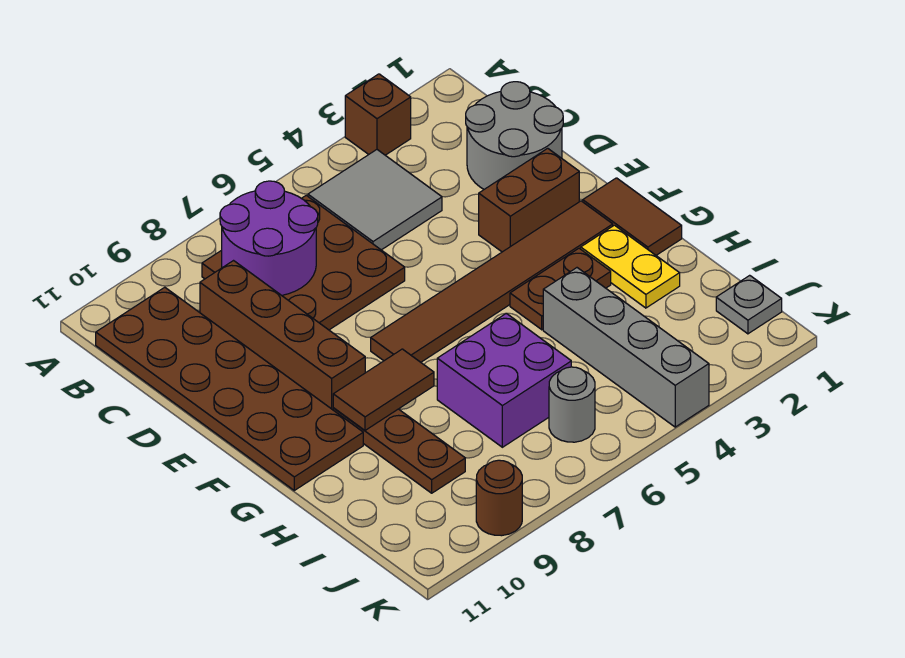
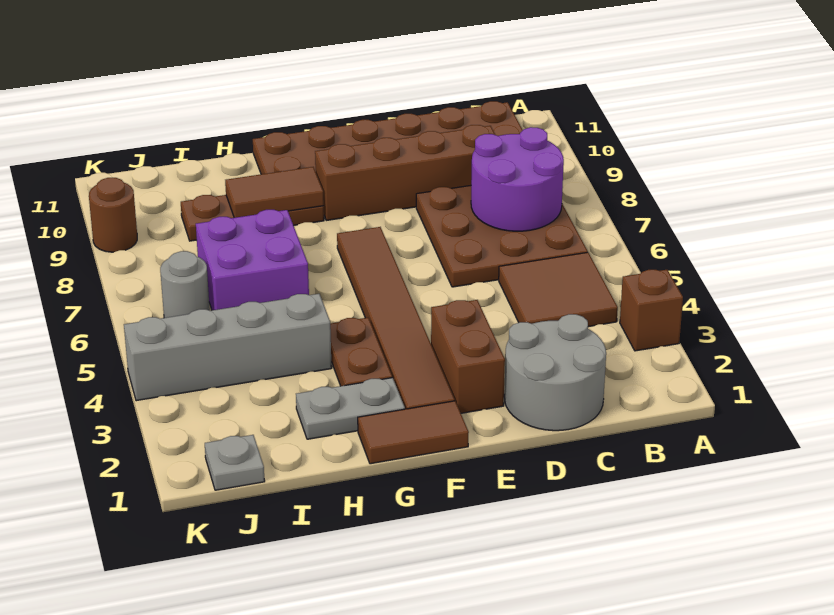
grey 2x2 tile [308,150,442,250] -> brown 2x2 tile [499,252,618,327]
yellow 1x2 plate [581,225,680,308] -> grey 1x2 plate [296,378,405,439]
brown 1x2 tile [333,349,434,430] -> brown 1x2 tile turned to [225,167,324,218]

